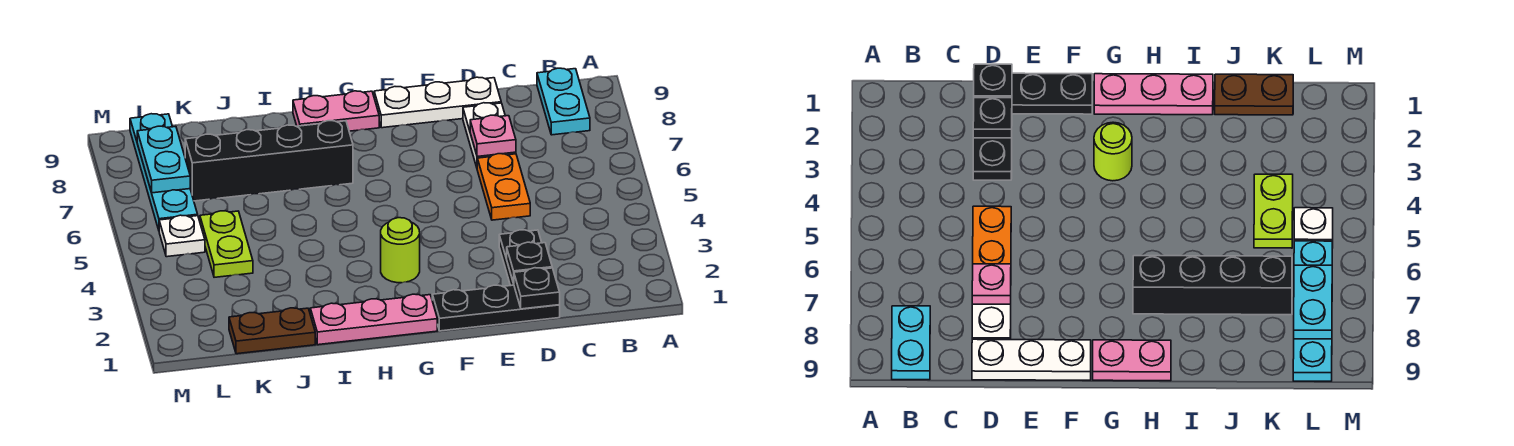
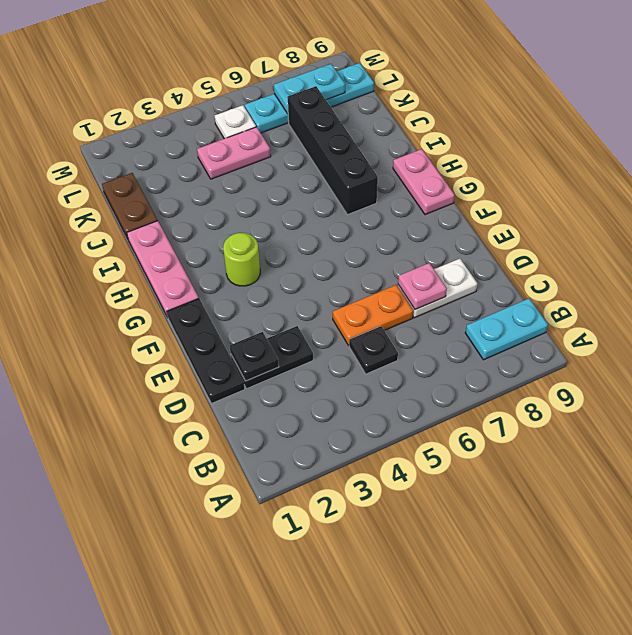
black 1x1 plate [514,268,560,309] -> black 1x1 plate moved to [349,326,398,374]
white 1x3 plate [374,77,501,128] -> none
lime 1x2 plate [200,211,253,277] -> pink 1x2 plate [197,127,271,179]

